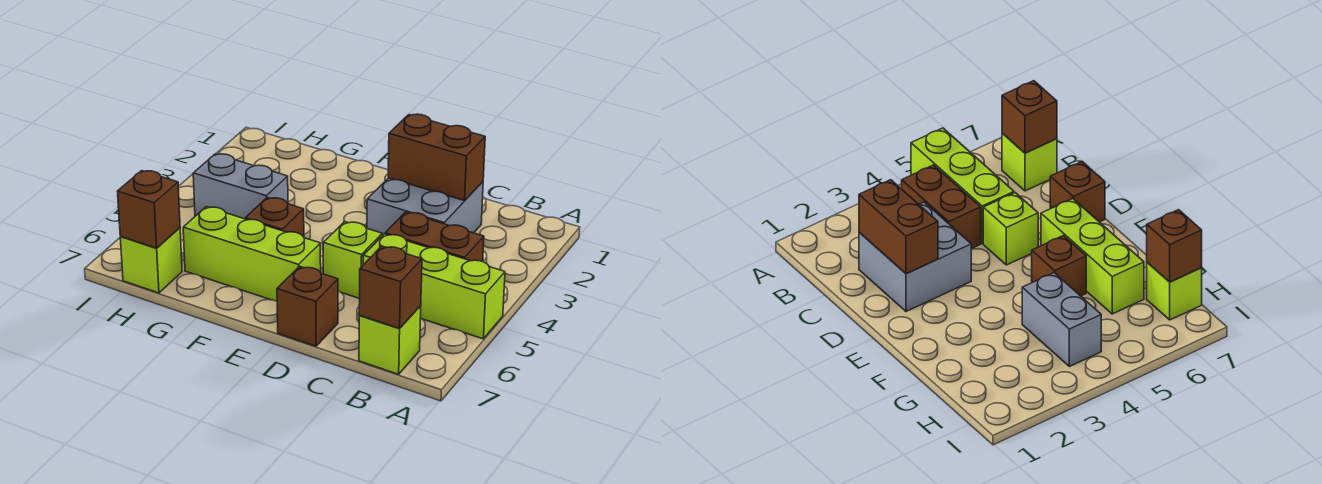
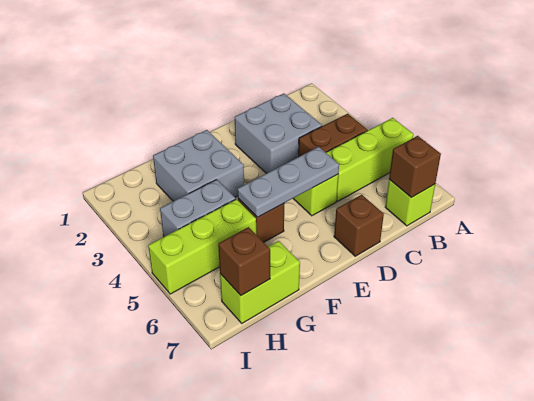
brown 1x2 brick [388,114,485,201] -> none
none -> grey 1x3 plate [238,147,339,217]
lime 1x3 brick [183,207,321,301] -> lime 1x3 brick moved to [148,199,256,294]
none -> grey 2x2 brick [153,130,244,201]
lime 1x1 brick [120,228,182,293] -> lime 1x2 brick [220,241,300,323]

